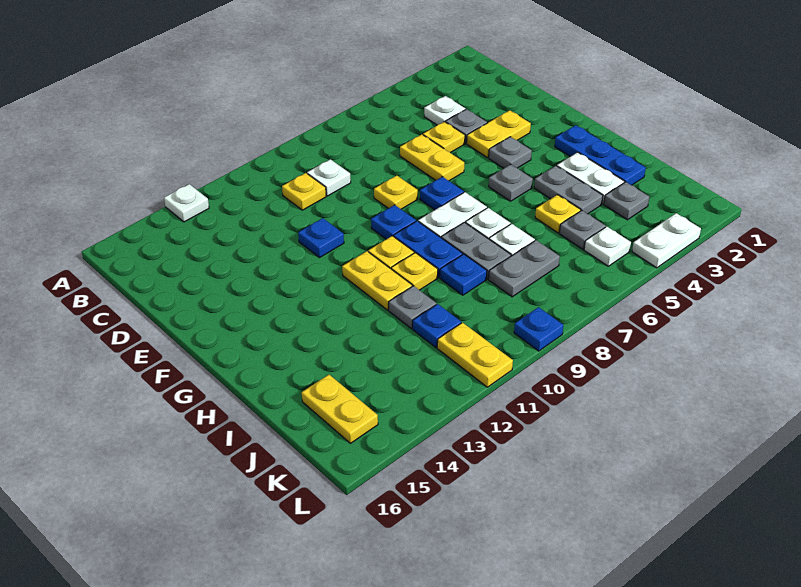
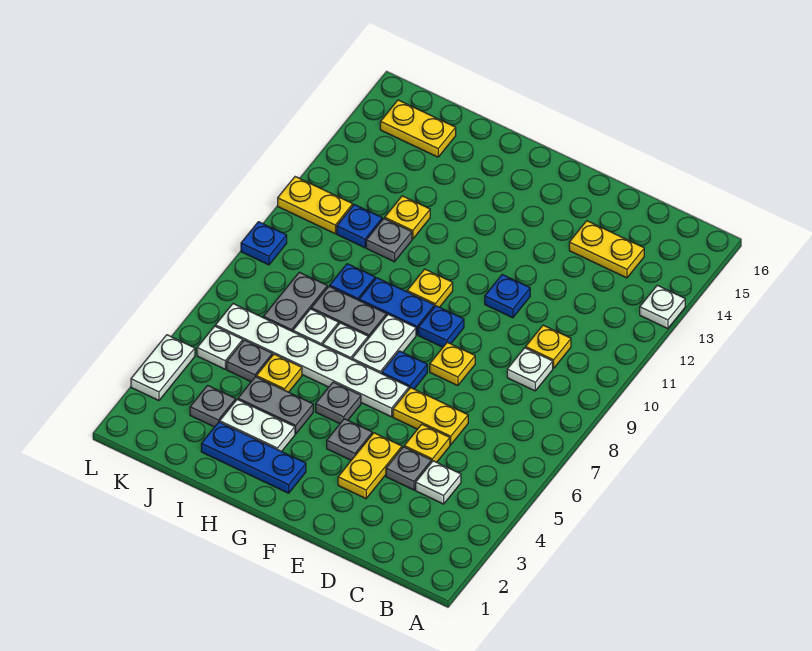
none -> white 1x6 plate [215,304,409,417]
yellow 1x2 plate [342,251,412,310] -> yellow 1x2 plate moved to [569,221,644,278]
yellow 1x1 plate [391,253,438,290] -> yellow 1x1 plate moved to [385,196,430,239]

